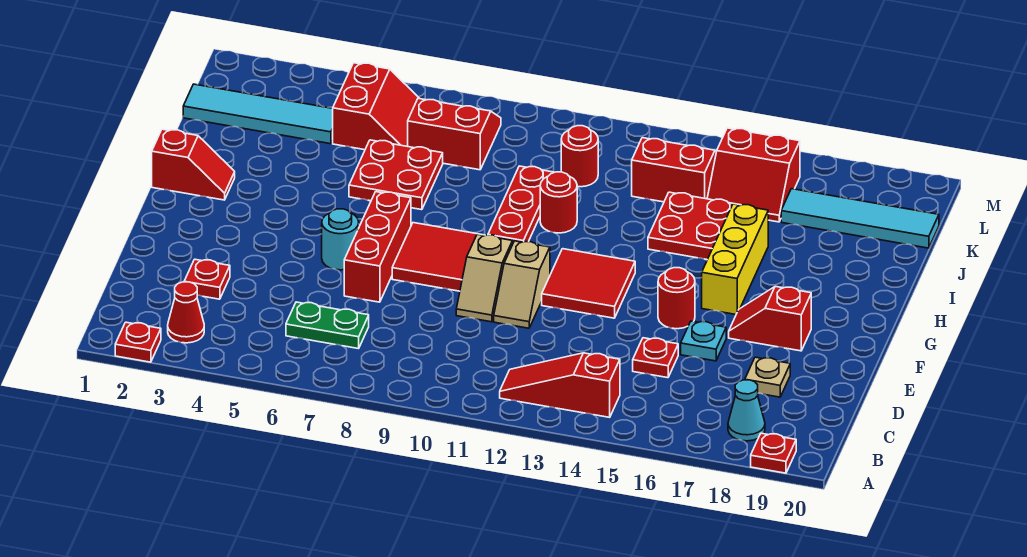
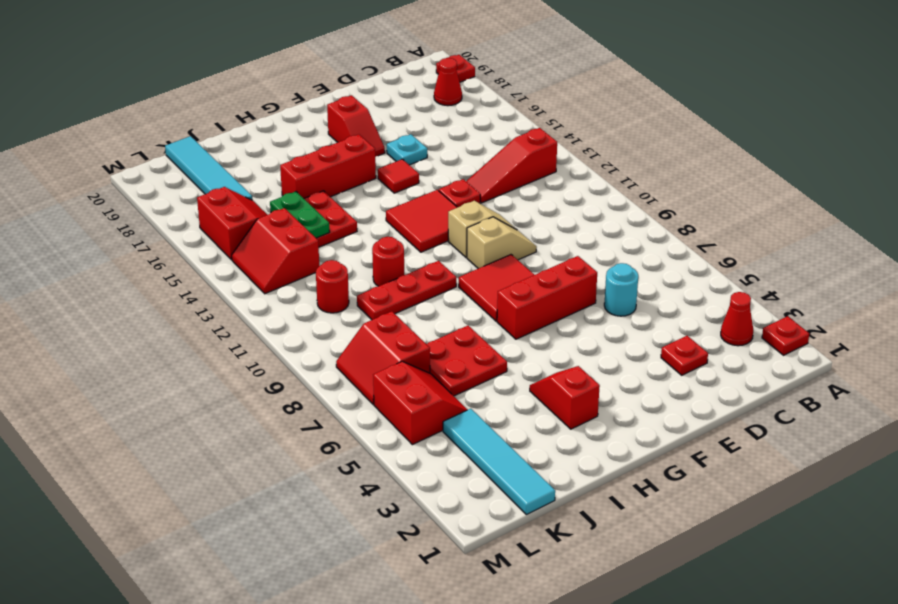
red 1x3 slope [500,353,620,417] -> red 1x3 slope turned to [466,128,557,203]
cyan 1x1 cone [728,380,765,441] -> red 1x1 cone [434,58,462,106]
green 1x2 plate [286,302,369,349] -> green 1x2 plate moved to [270,192,330,238]
red 1x1 plate [633,338,678,378] -> red 1x1 plate moved to [439,179,480,207]
tan 1x1 plate [745,357,790,397] -> none
cyan 1x1 round brick [322,209,359,270] -> cyan 1x1 round brick moved to [604,263,638,316]
red 1x1 round brick [658,268,695,329] -> red 1x1 tile [378,159,419,193]
yellow 1x3 brick [702,204,768,314] -> red 1x3 brick [280,134,376,198]
red 1x2 slope [152,129,235,200] -> red 1x2 slope moved to [530,366,600,429]
red 2x2 slope [333,63,420,150] -> red 2x2 slope turned to [373,362,467,445]

